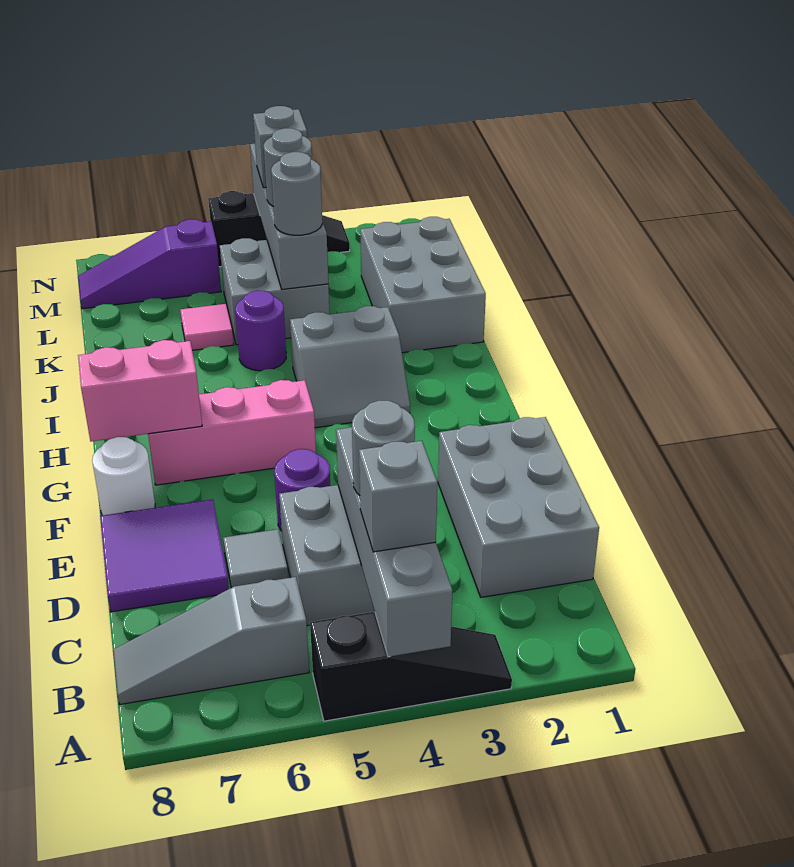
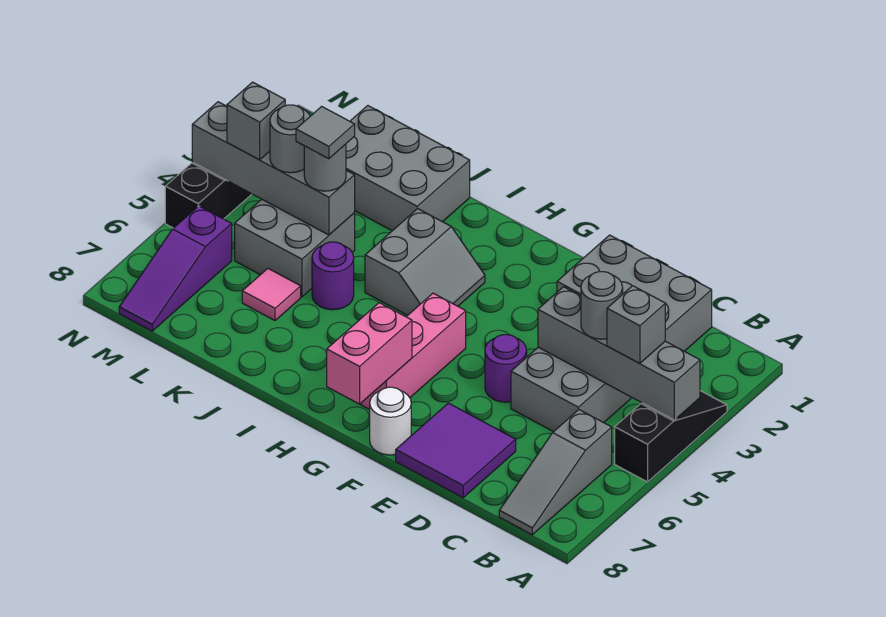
grey 1x1 tile [223,529,288,588] -> grey 1x1 tile moved to [296,106,355,159]

